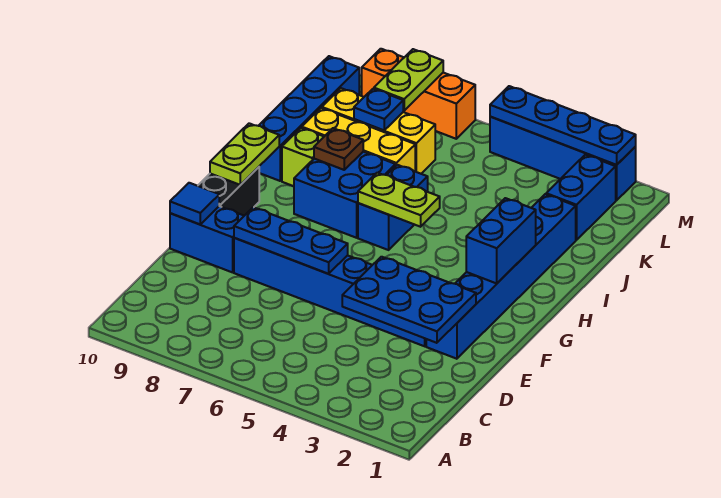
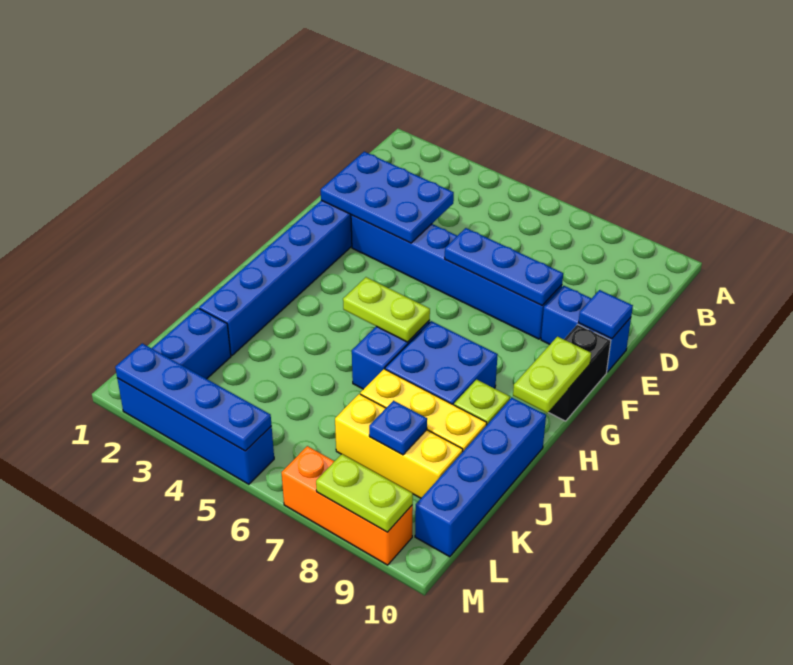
blue 1x2 brick [466,198,536,283] -> none
brown 1x1 plate [314,128,363,170] -> none
lime 1x2 plate [374,49,443,110] -> lime 1x2 plate turned to [316,454,413,532]

